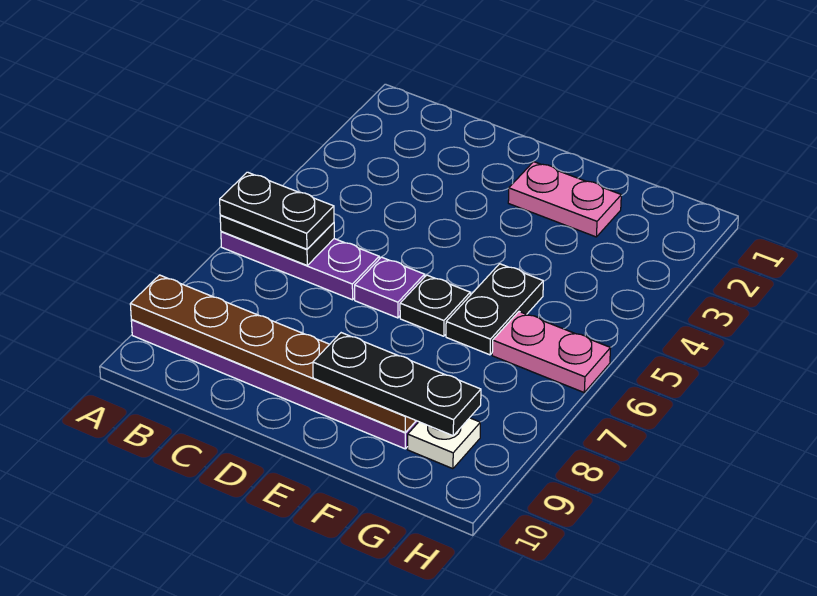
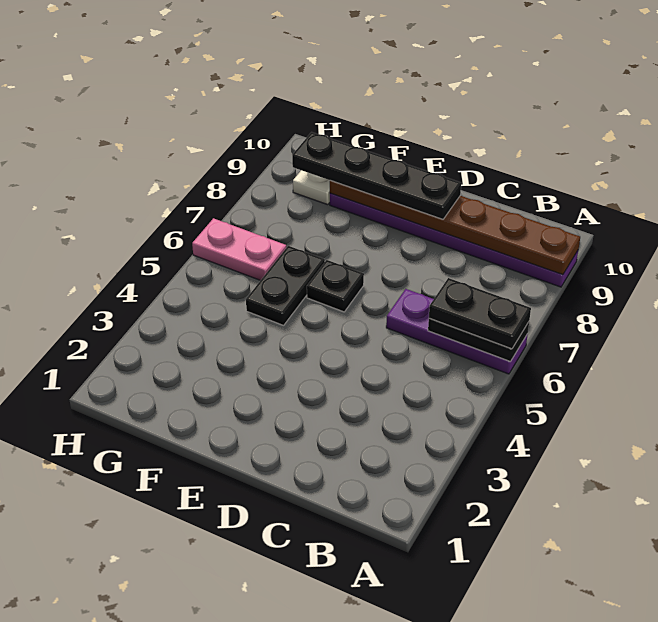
purple 1x1 plate [355,257,425,318] -> none
pink 1x2 plate [508,162,621,237] -> none
black 1x3 plate [313,333,481,436] -> black 1x4 plate [292,132,461,219]

